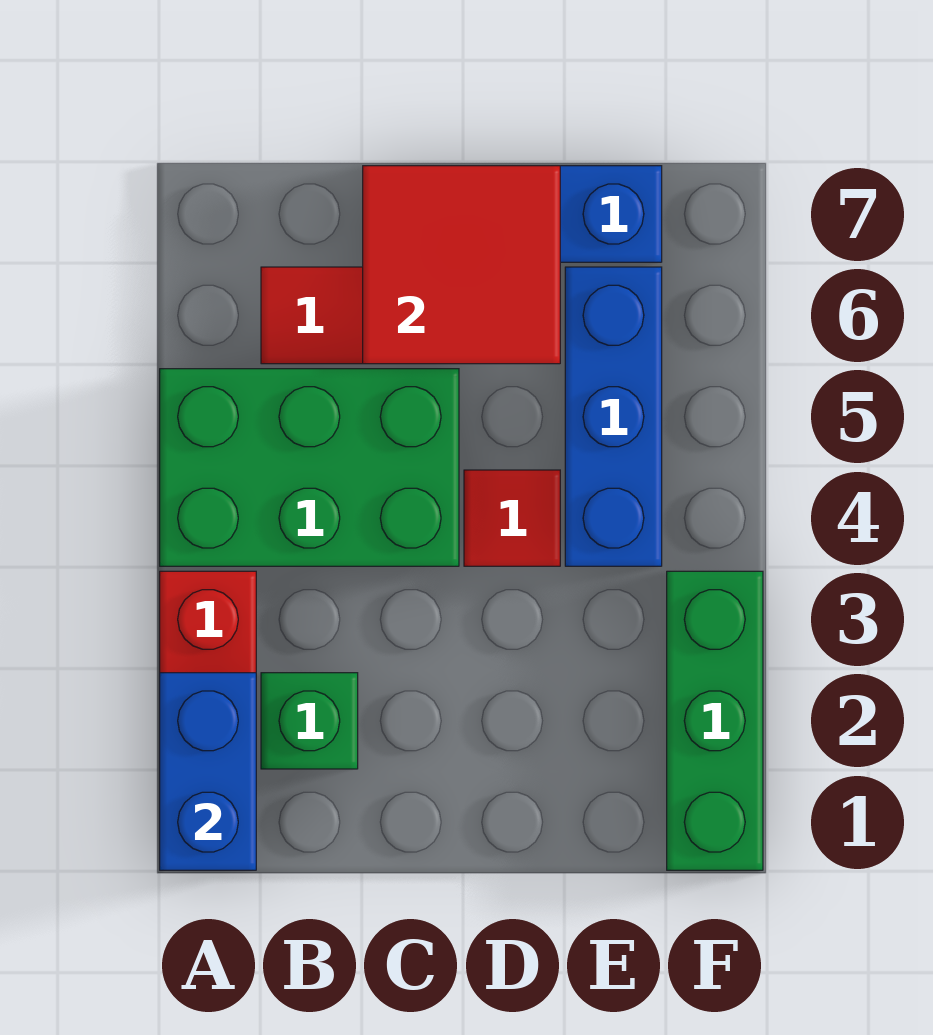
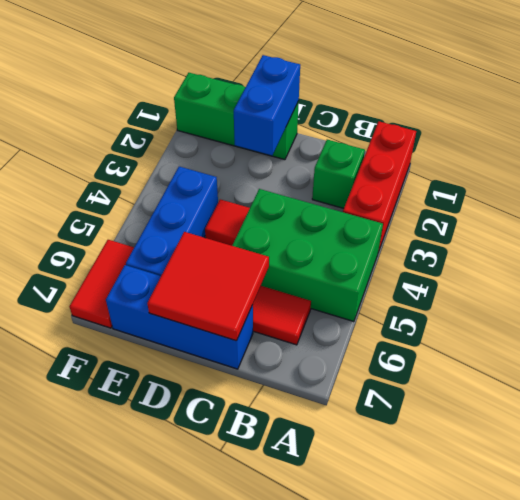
blue 1x2 brick [160,673,256,870] -> blue 1x2 brick moved to [234,55,300,156]
green 1x3 brick [667,571,763,870] -> green 1x3 brick turned to [174,73,299,160]
none -> red 1x2 tile [69,240,134,328]

